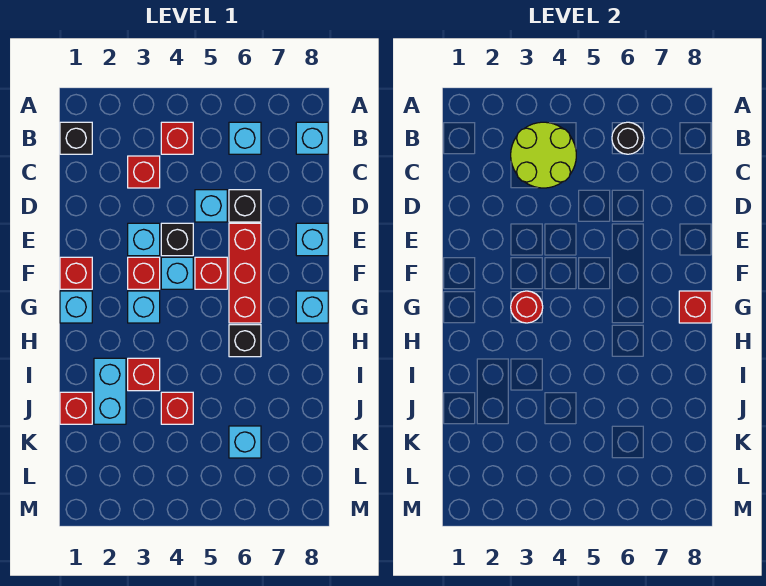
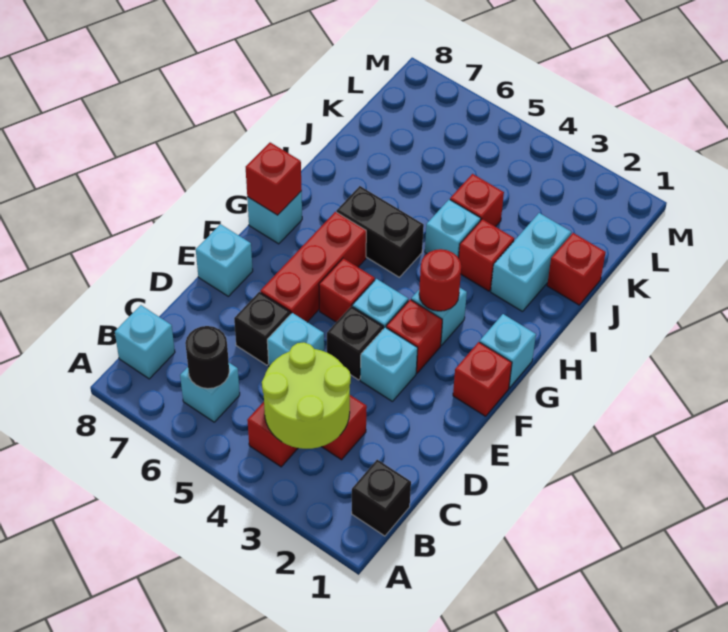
black 1x1 brick [229,325,261,357] -> black 1x2 brick [337,186,424,277]
cyan 1x1 brick [229,426,261,458] -> cyan 1x1 brick moved to [425,199,481,258]

